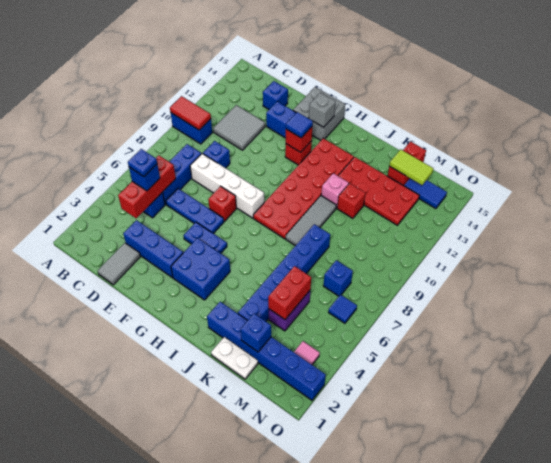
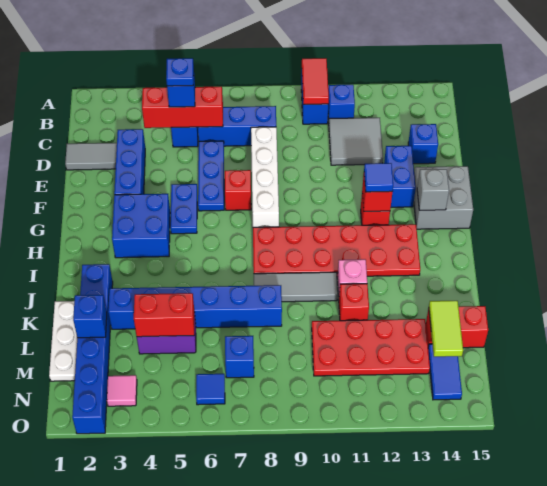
blue 1x1 brick [203,141,230,168] -> blue 1x1 brick moved to [328,85,355,120]
red 2x4 plate [338,157,419,225] -> red 2x4 plate turned to [312,319,430,376]
white 1x2 plate [211,337,258,379] -> white 1x3 plate [49,301,77,381]

